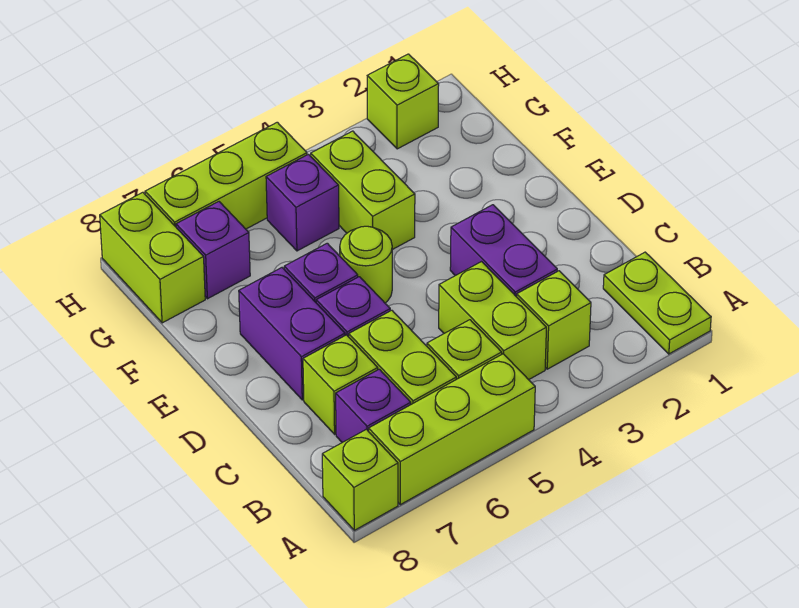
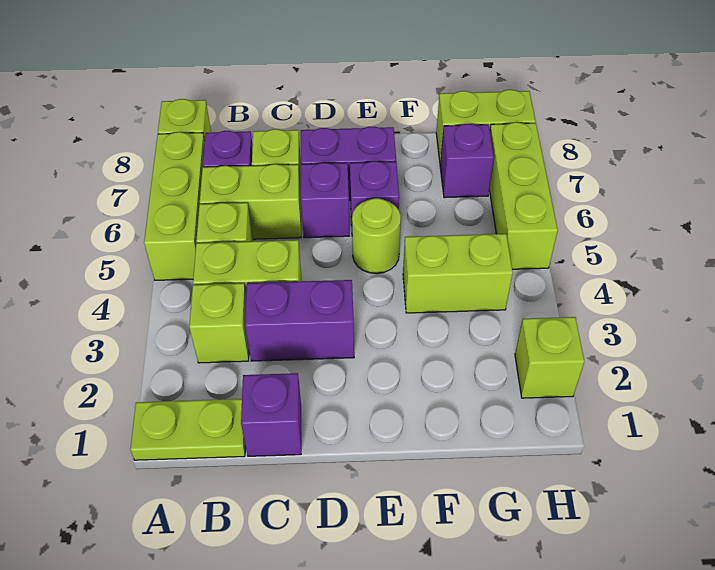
purple 1x1 brick [266,154,339,251] -> purple 1x1 brick moved to [241,373,301,456]

